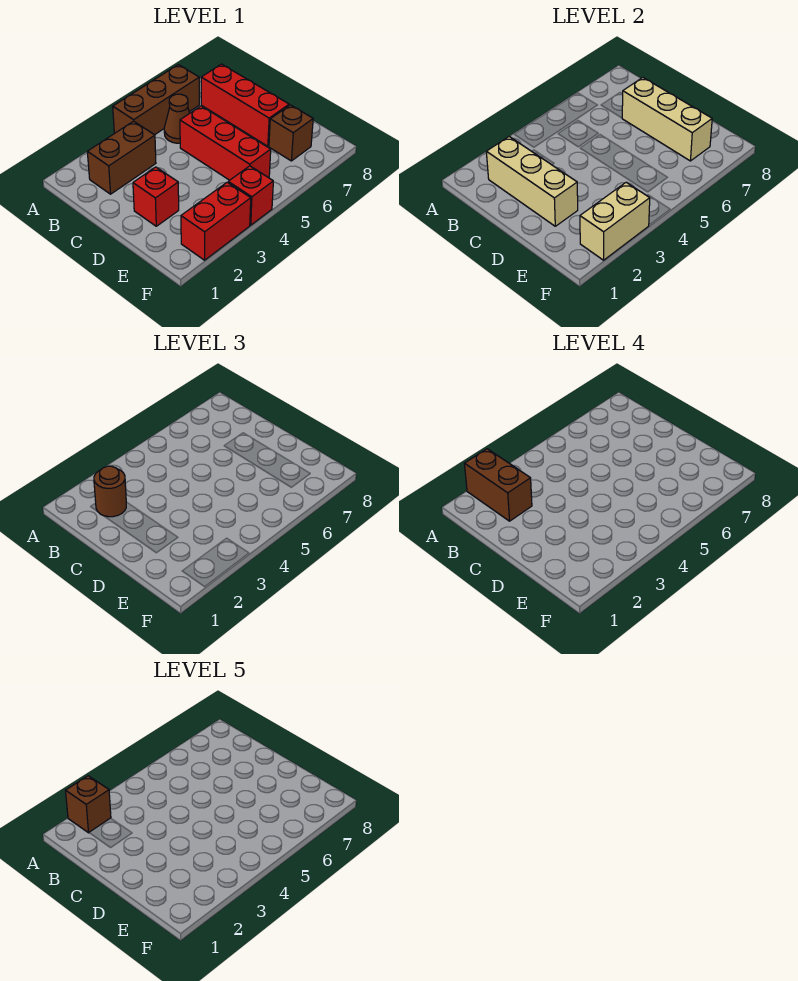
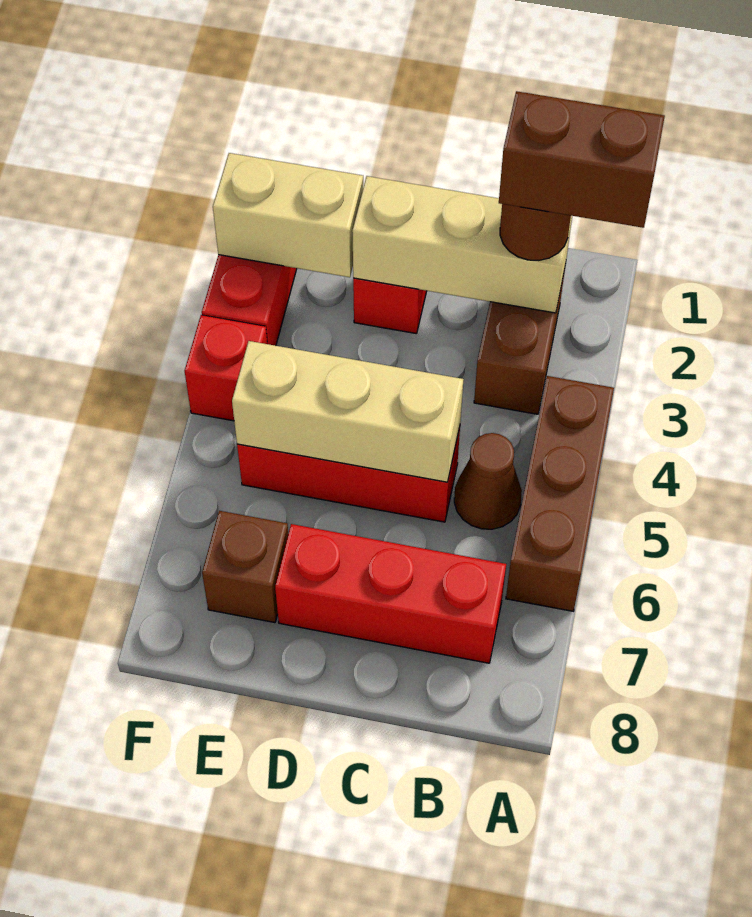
brown 1x1 brick [66,776,111,833] -> none
tan 1x3 brick [622,78,712,161] -> tan 1x3 brick moved to [232,341,463,482]
tan 1x2 brick [580,182,650,260] -> tan 1x2 brick turned to [213,153,363,277]

